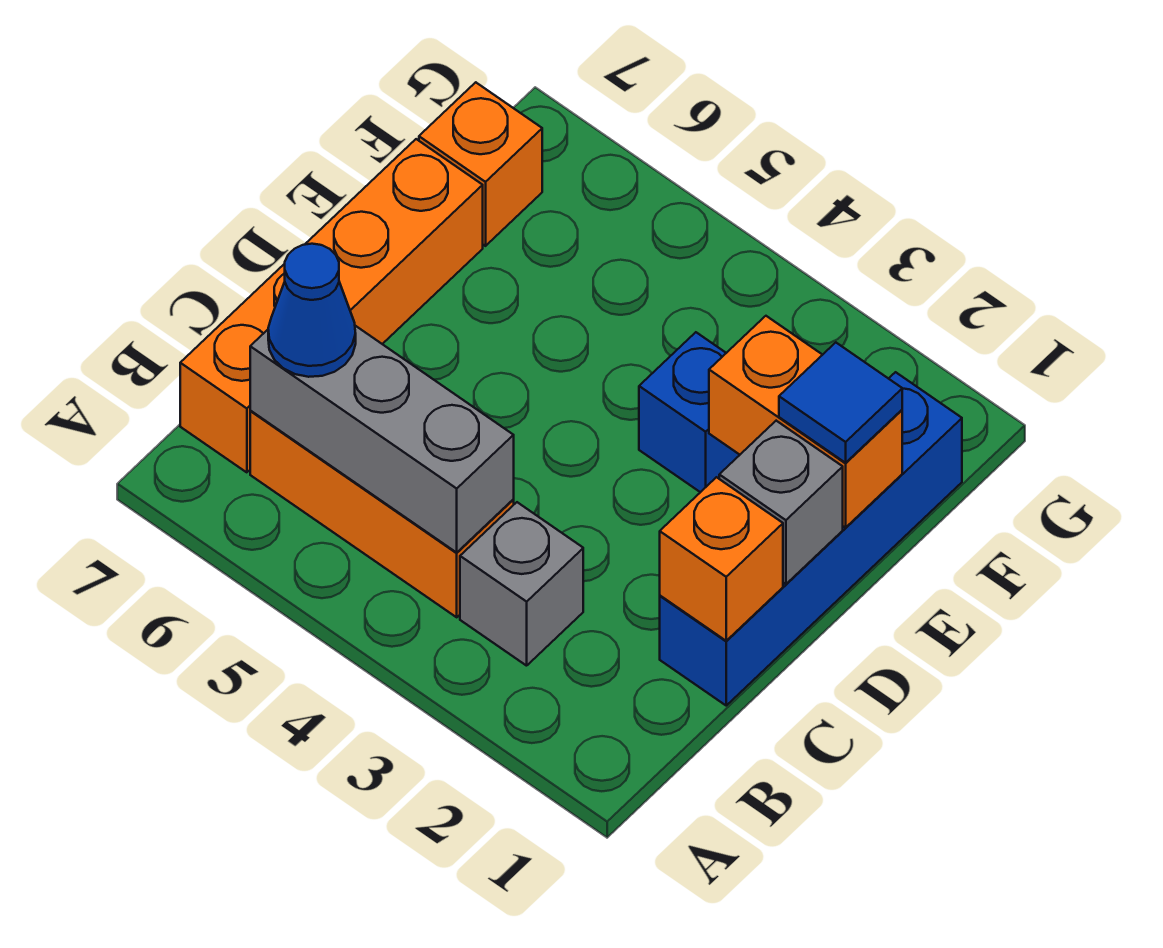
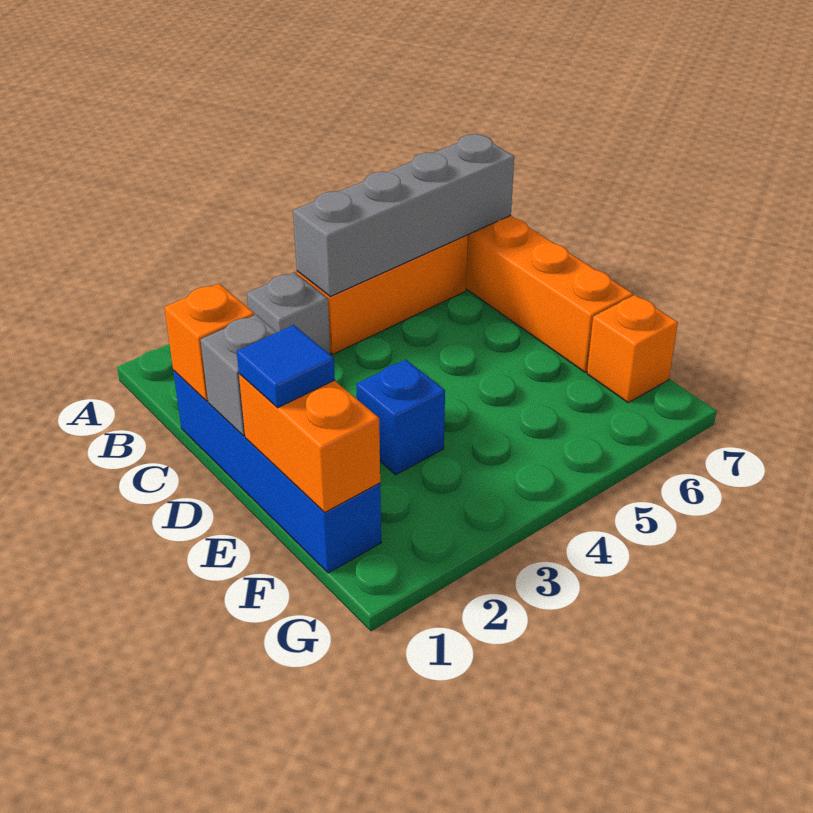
grey 1x3 brick [250,326,514,552] -> grey 1x4 brick [293,134,514,297]
blue 1x1 cone [268,244,356,377] -> none
orange 1x2 brick [709,316,902,528] -> orange 1x2 brick turned to [239,374,380,513]

